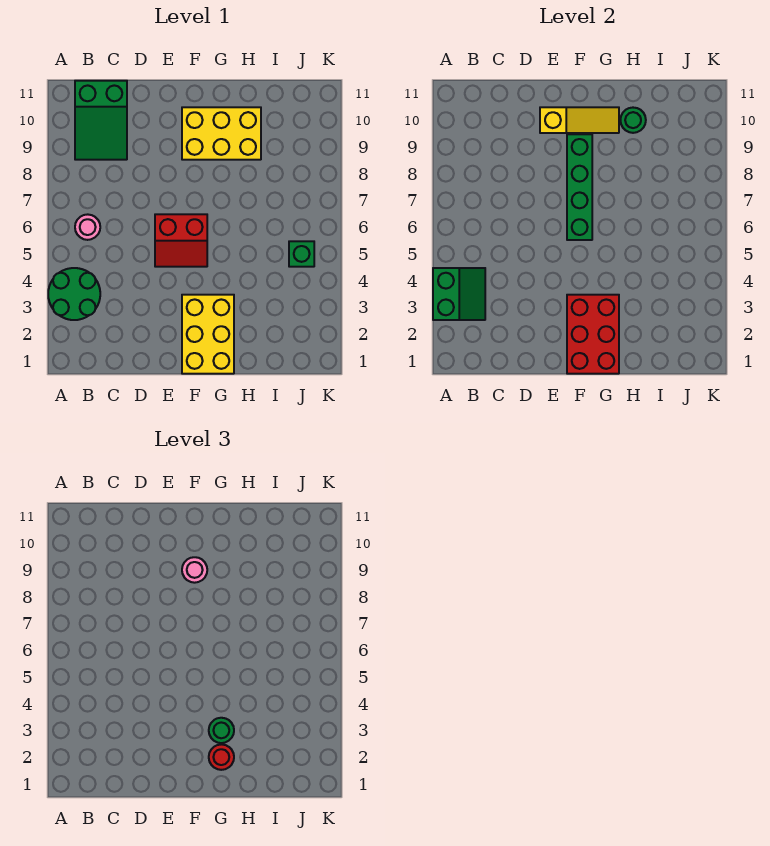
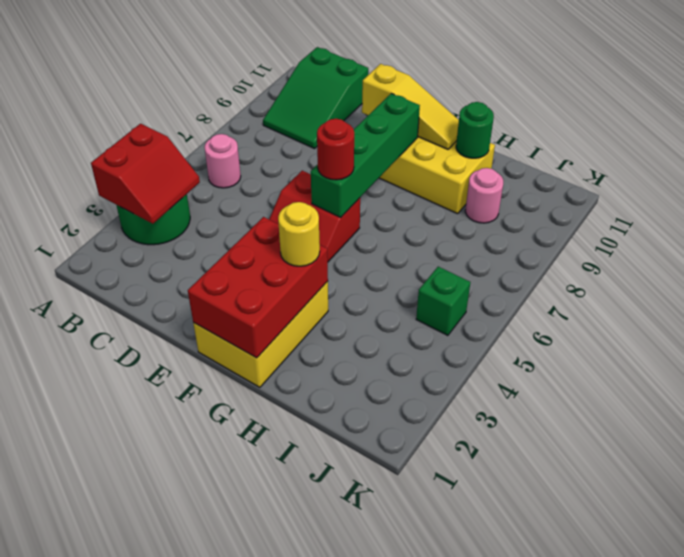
green 2x2 slope [433,268,485,320] -> red 2x2 slope [91,124,200,224]
pink 1x1 round brick [182,557,207,583] -> pink 1x1 round brick moved to [465,168,503,223]
red 1x1 round brick [209,744,234,770] -> red 1x1 round brick moved to [317,119,354,180]
green 1x1 round brick [209,718,234,743] -> yellow 1x1 round brick [278,202,320,266]

